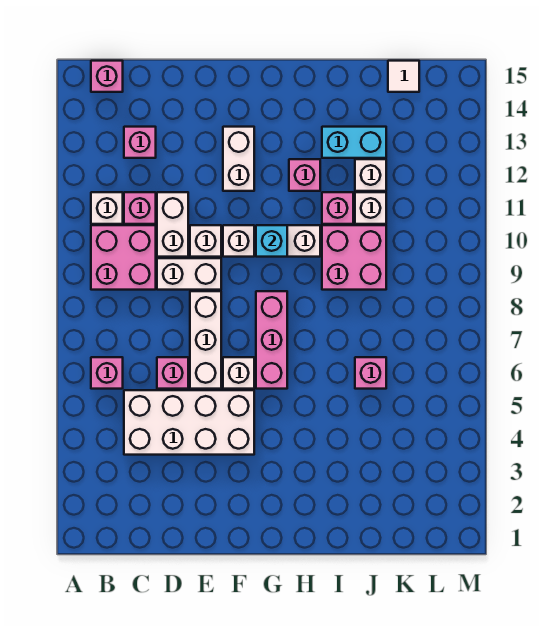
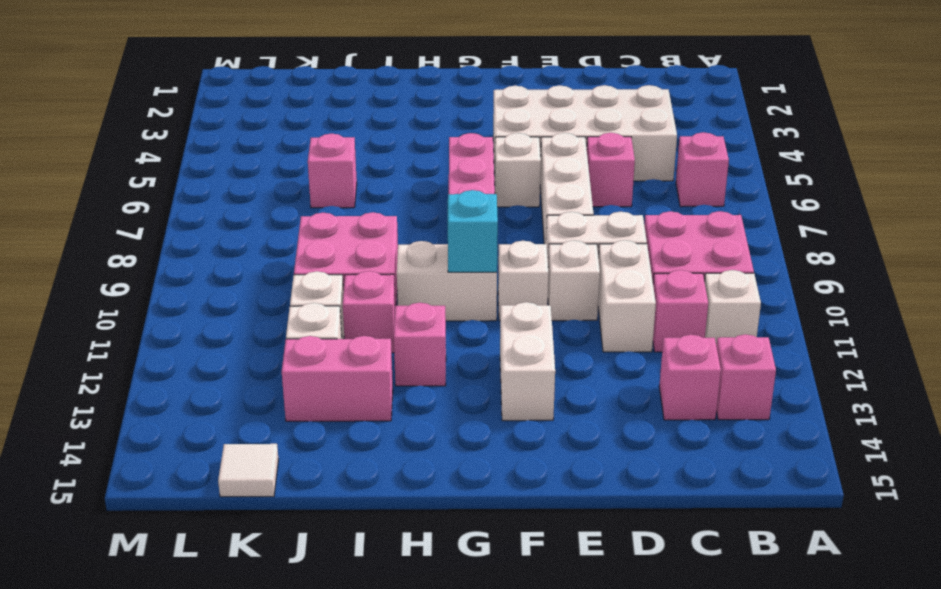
pink 1x1 brick [91,61,123,92] -> pink 1x1 brick moved to [716,334,776,420]
cyan 1x2 brick [322,127,386,158] -> pink 1x2 brick [282,336,393,421]

